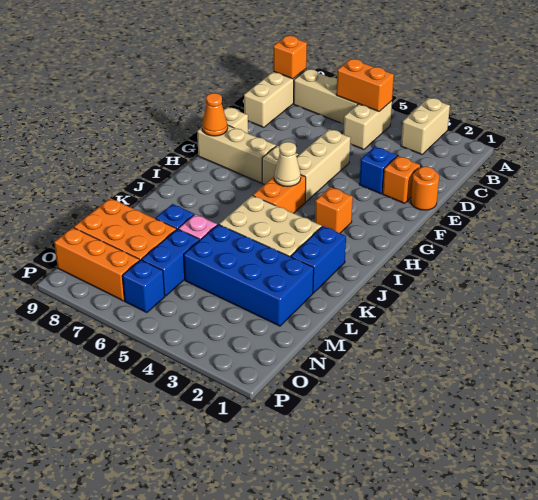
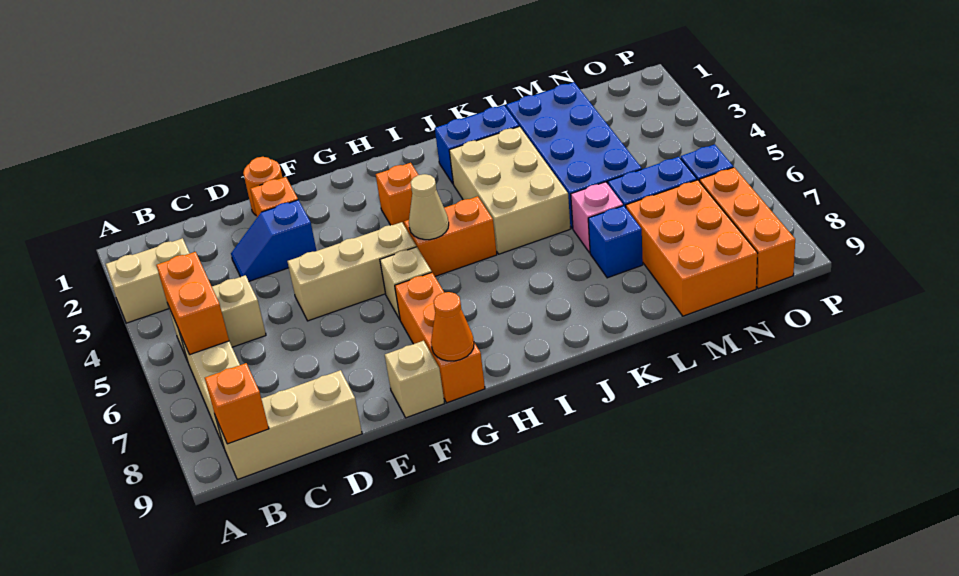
tan 1x3 brick [197,125,276,183] -> orange 1x3 brick [395,273,485,403]

